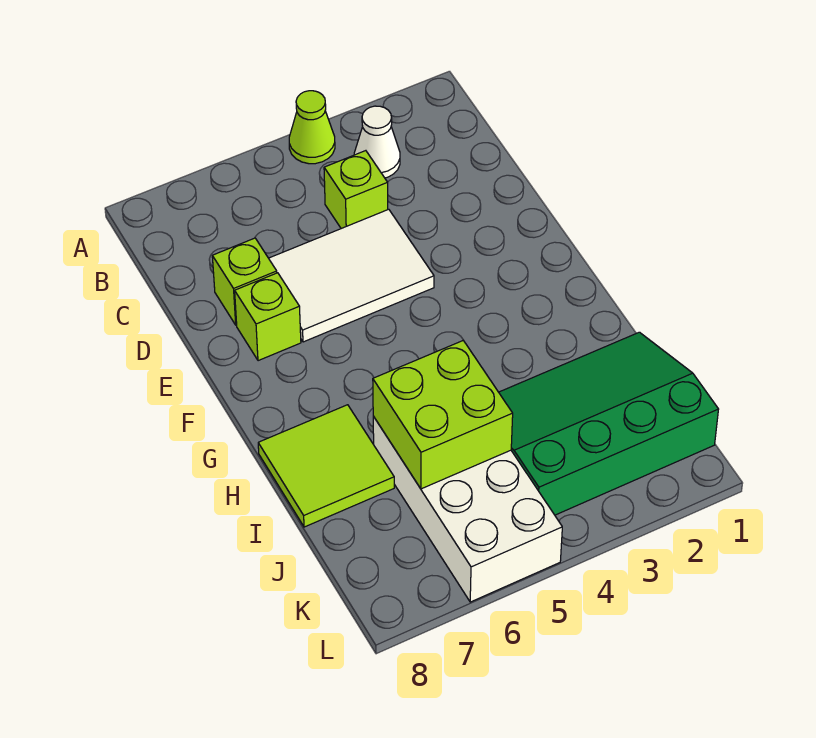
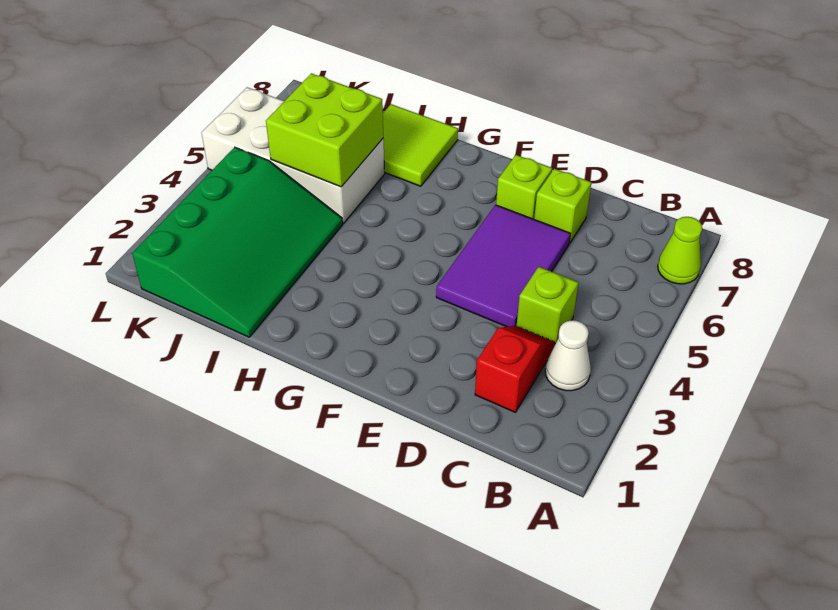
lime 1x1 cone [289,91,335,164] -> lime 1x1 cone moved to [658,217,702,284]
none -> red 1x2 slope [475,326,555,412]
white 2x3 tile [269,209,434,342] -> purple 2x3 tile [436,205,570,327]

